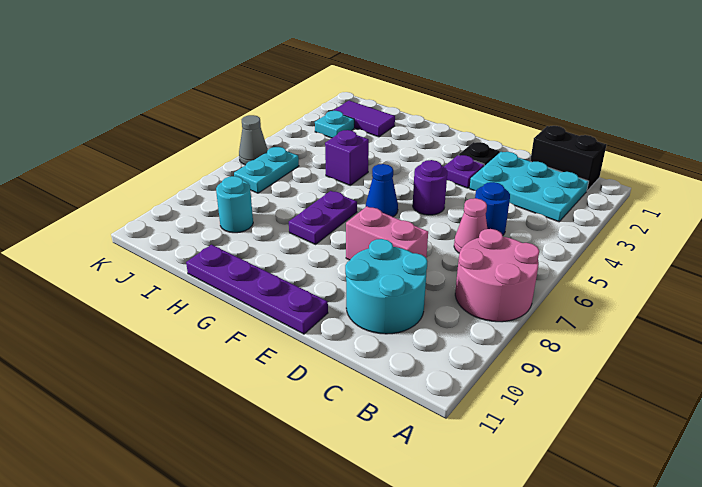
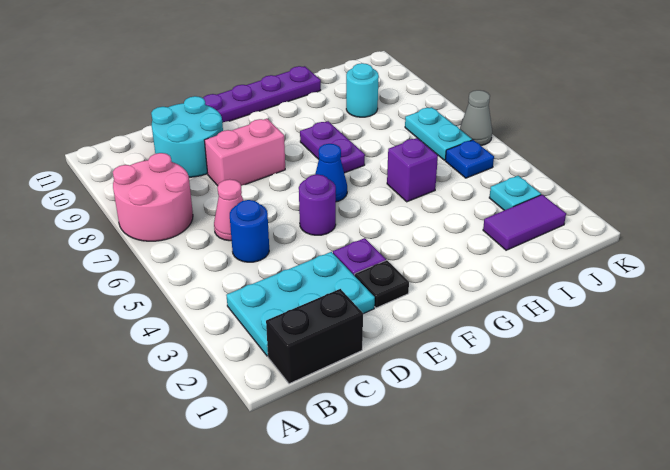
none -> blue 1x1 plate [445,140,494,178]

